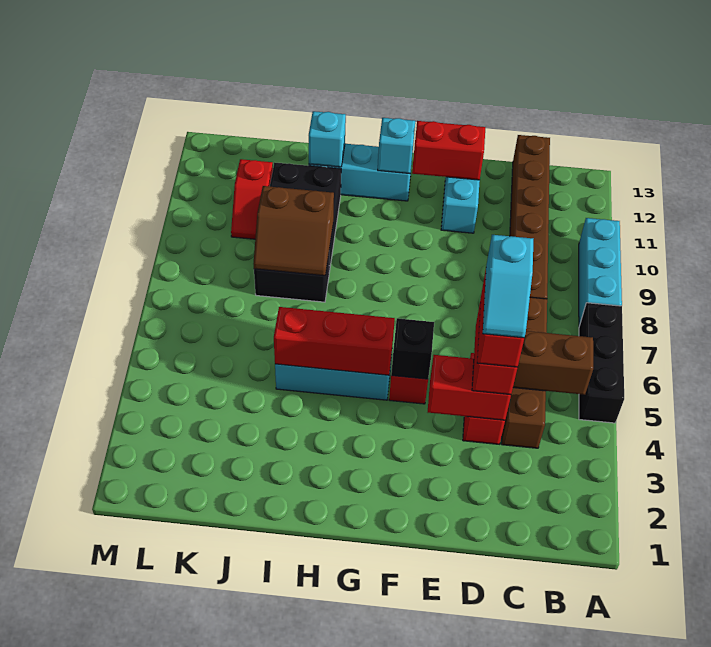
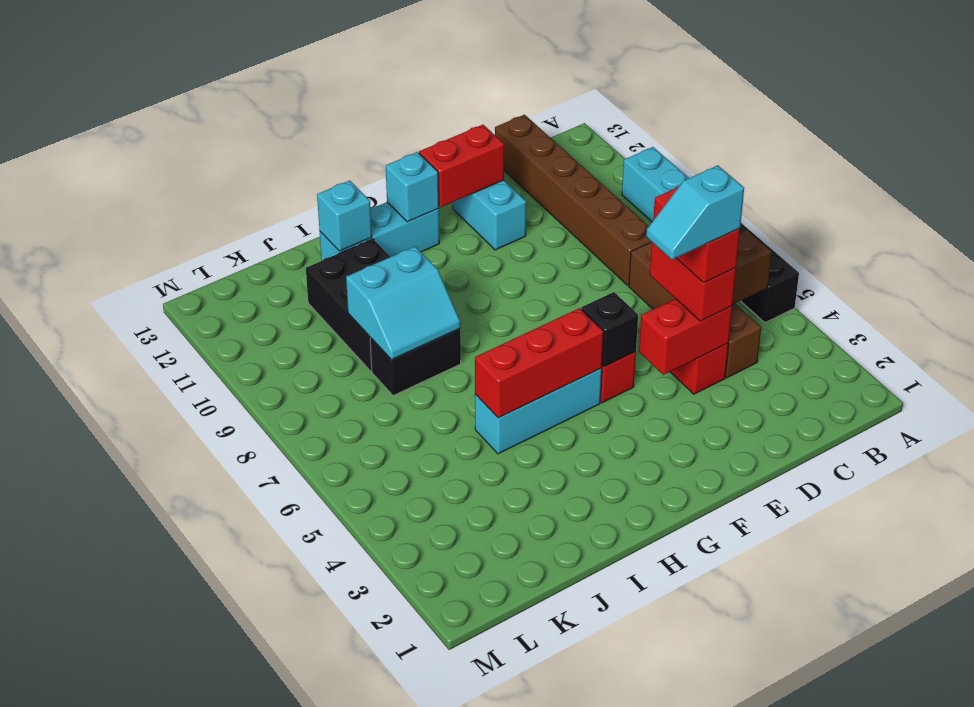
cyan 1x2 slope [483,235,533,338] -> cyan 1x2 slope turned to [646,165,744,260]
brown 2x2 slope [253,186,334,276] -> cyan 2x2 slope [346,246,460,360]
red 1x2 slope [231,159,273,239] -> none

